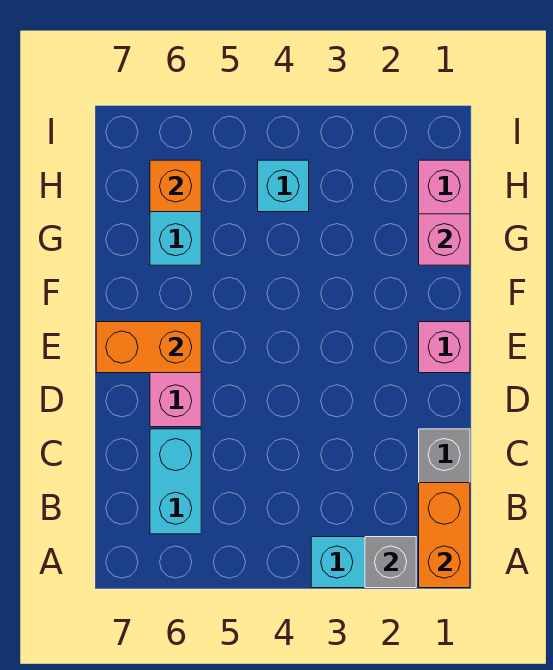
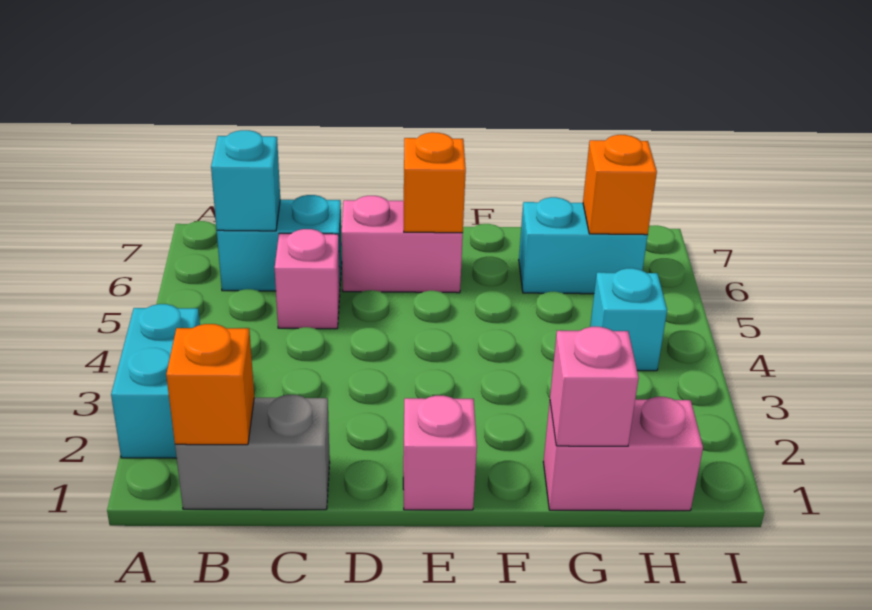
orange 1x2 brick [419,483,470,588] -> orange 1x1 brick [166,324,254,445]
grey 1x1 brick [365,537,416,588] -> none
none -> cyan 1x1 brick [211,130,280,231]
none -> pink 1x1 brick [275,229,340,329]
orange 1x2 brick [96,322,201,373] -> orange 1x1 brick [404,132,466,233]

